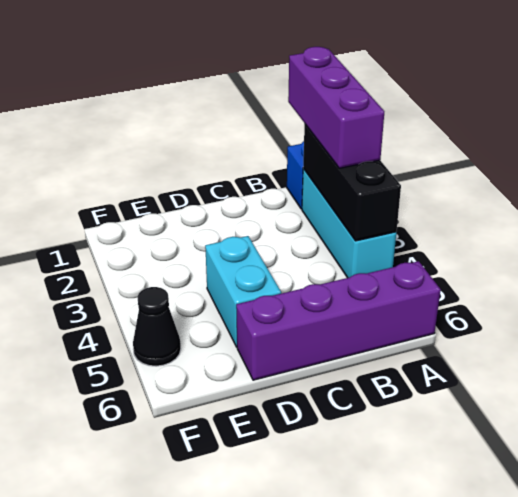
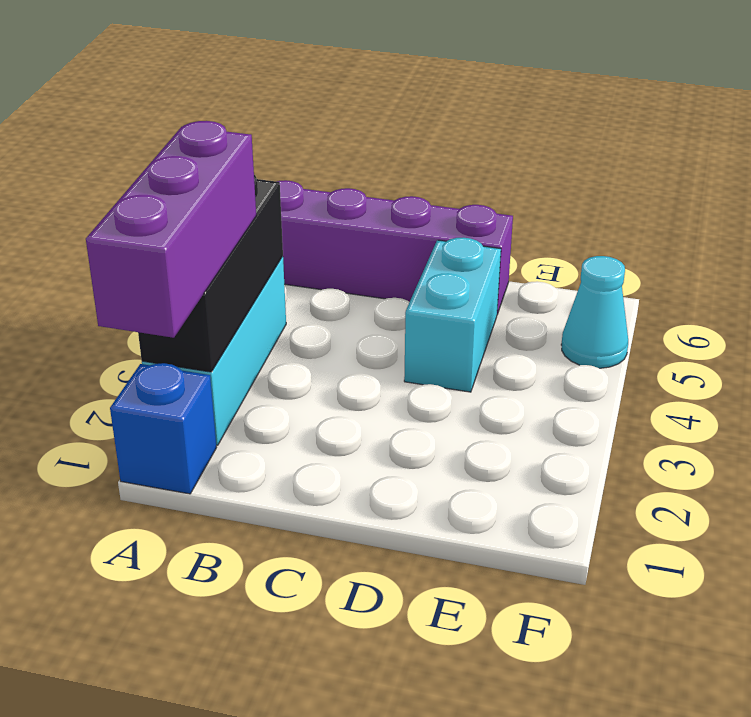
black 1x1 cone [133,287,181,366] -> cyan 1x1 cone [561,256,628,368]

